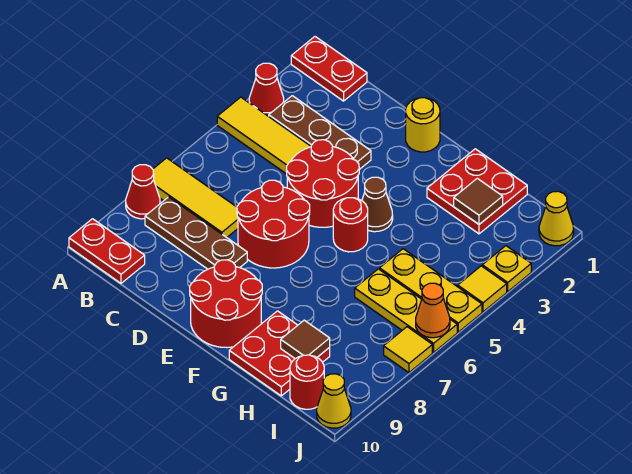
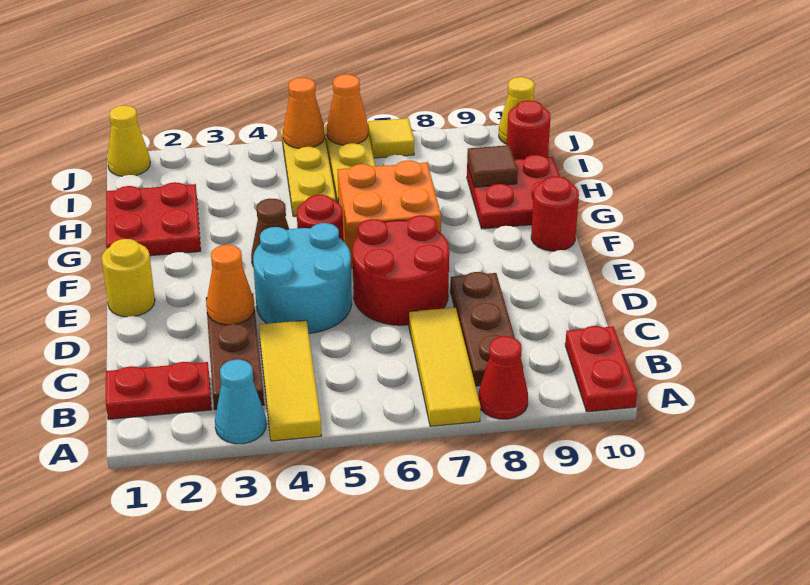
red 1x2 plate [291,37,367,101] -> red 1x2 plate turned to [106,362,212,419]
red 1x1 cone [249,63,284,116] -> cyan 1x1 cone [215,360,266,444]
none -> orange 1x1 cone [206,245,255,325]
red 2x2 round brick [287,140,359,227] -> cyan 2x2 round brick [253,223,352,333]
red 2x2 round brick [190,260,262,348] -> red 1x1 round brick [531,176,579,251]
none -> orange 2x2 brick [338,161,441,268]
brown 1x1 tile [454,178,503,224] -> none
yellow 1x1 plate [482,246,531,291] -> none
yellow 1x1 tile [458,266,507,312] -> none
none -> orange 1x1 cone [283,78,325,149]

